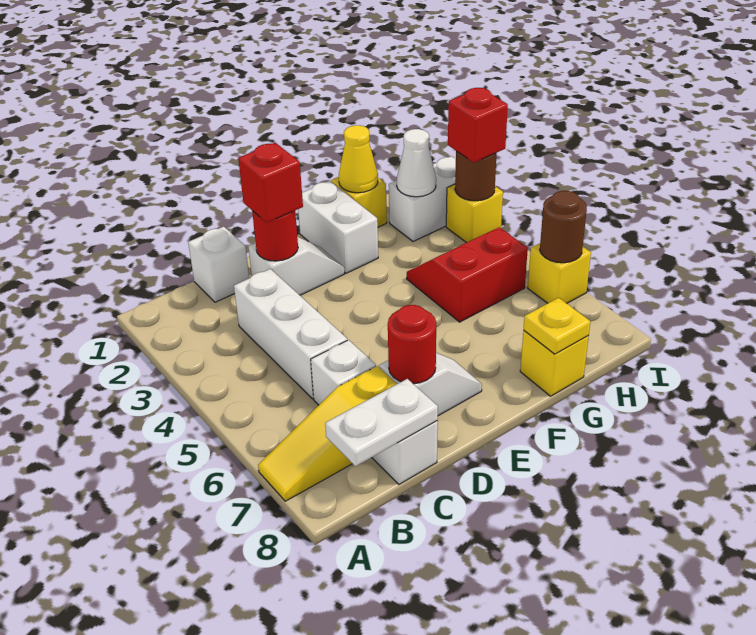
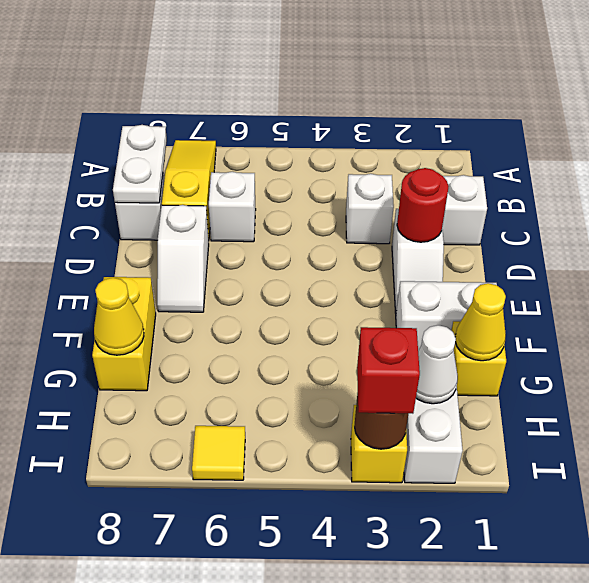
white 1x3 brick [234,269,347,399] -> white 1x1 brick [346,174,394,244]
red 1x1 brick [238,143,303,223] -> none
red 1x1 round brick [388,305,436,384] -> none
red 2x2 slope [407,227,528,322] -> none
yellow 1x1 brick [520,331,589,396] -> yellow 1x2 brick [92,277,156,391]
yellow 1x1 plate [524,298,590,354] -> yellow 1x1 cone [94,278,144,355]
yellow 1x1 brick [528,243,591,303] -> yellow 1x1 tile [192,426,245,480]
brown 1x1 round brick [540,191,587,263] -> none

